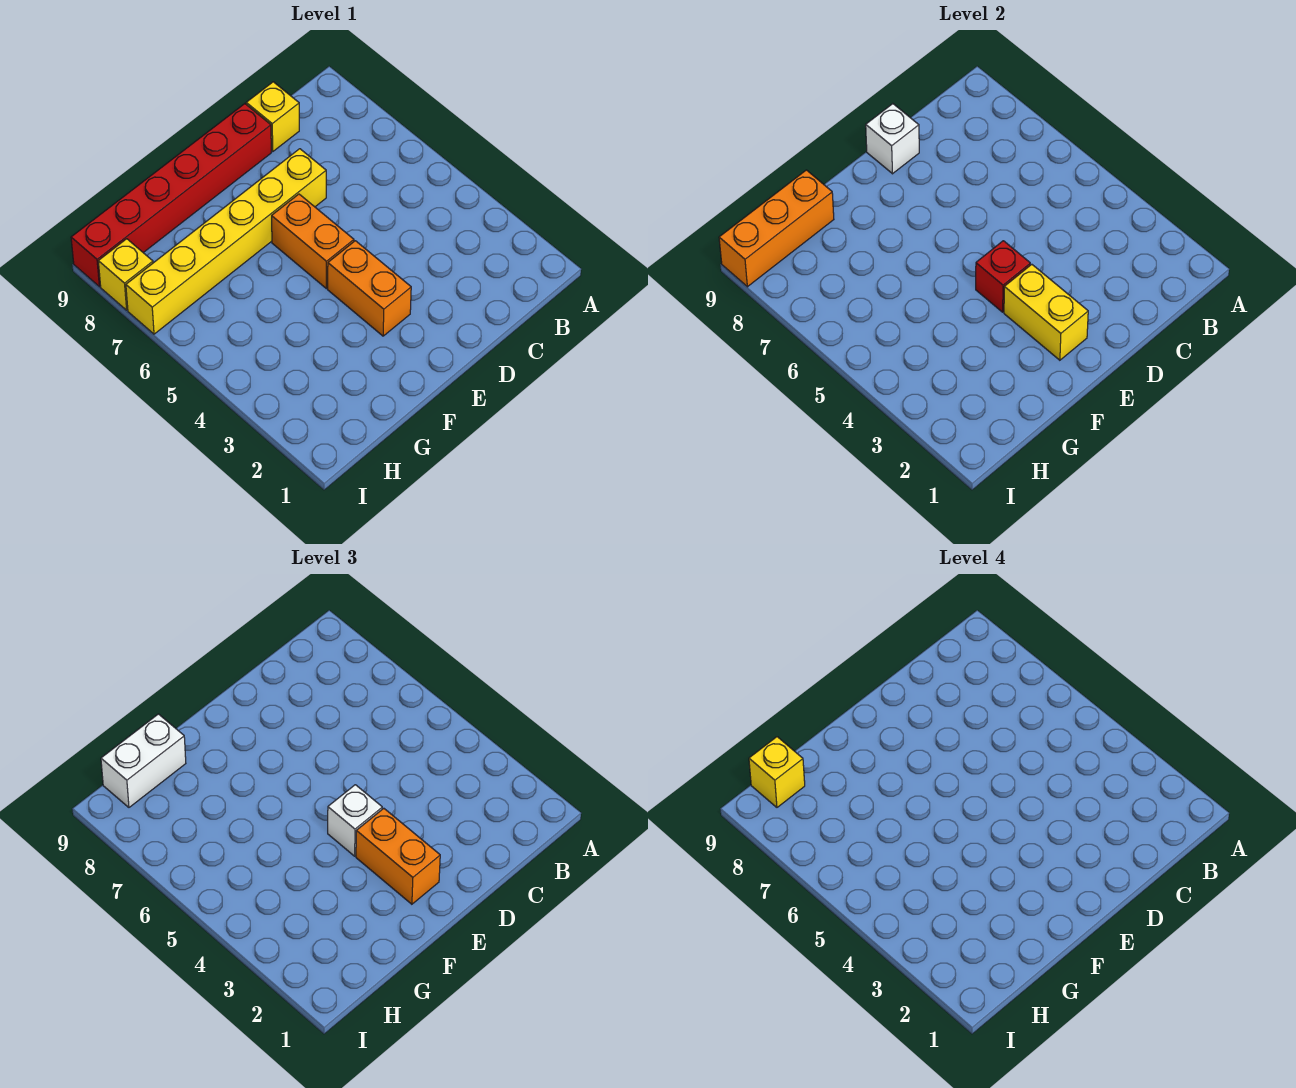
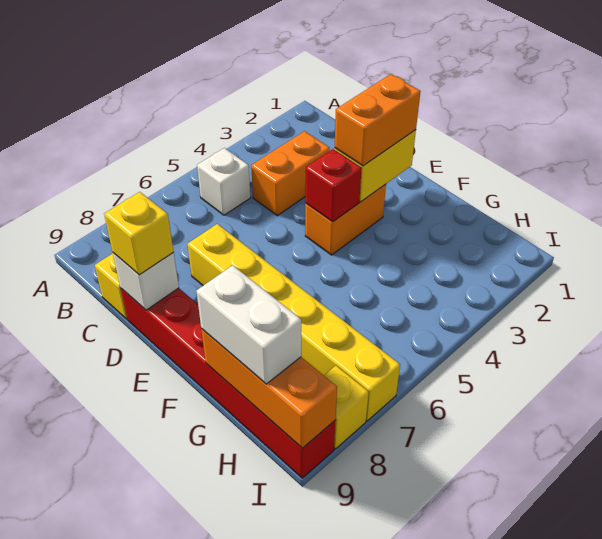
white 1x1 brick [328,785,382,856] -> white 1x1 brick moved to [197,148,250,215]
orange 1x2 brick [272,194,354,289] -> orange 1x2 brick moved to [251,131,330,216]
yellow 1x1 brick [749,737,805,807] -> yellow 1x1 brick moved to [104,192,173,275]

